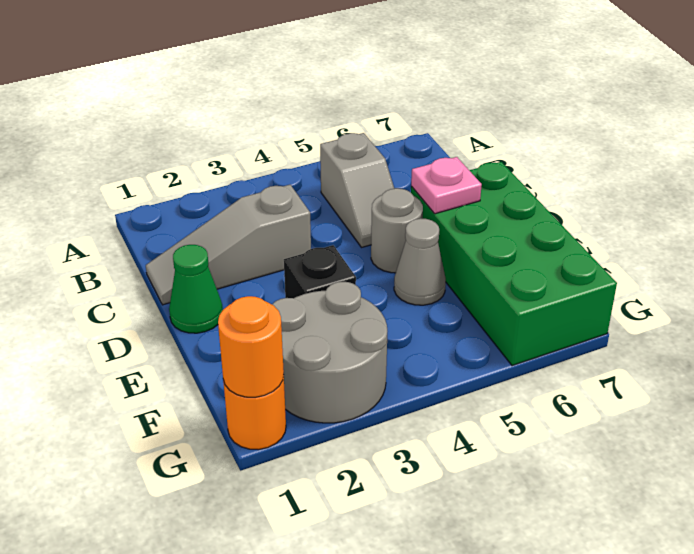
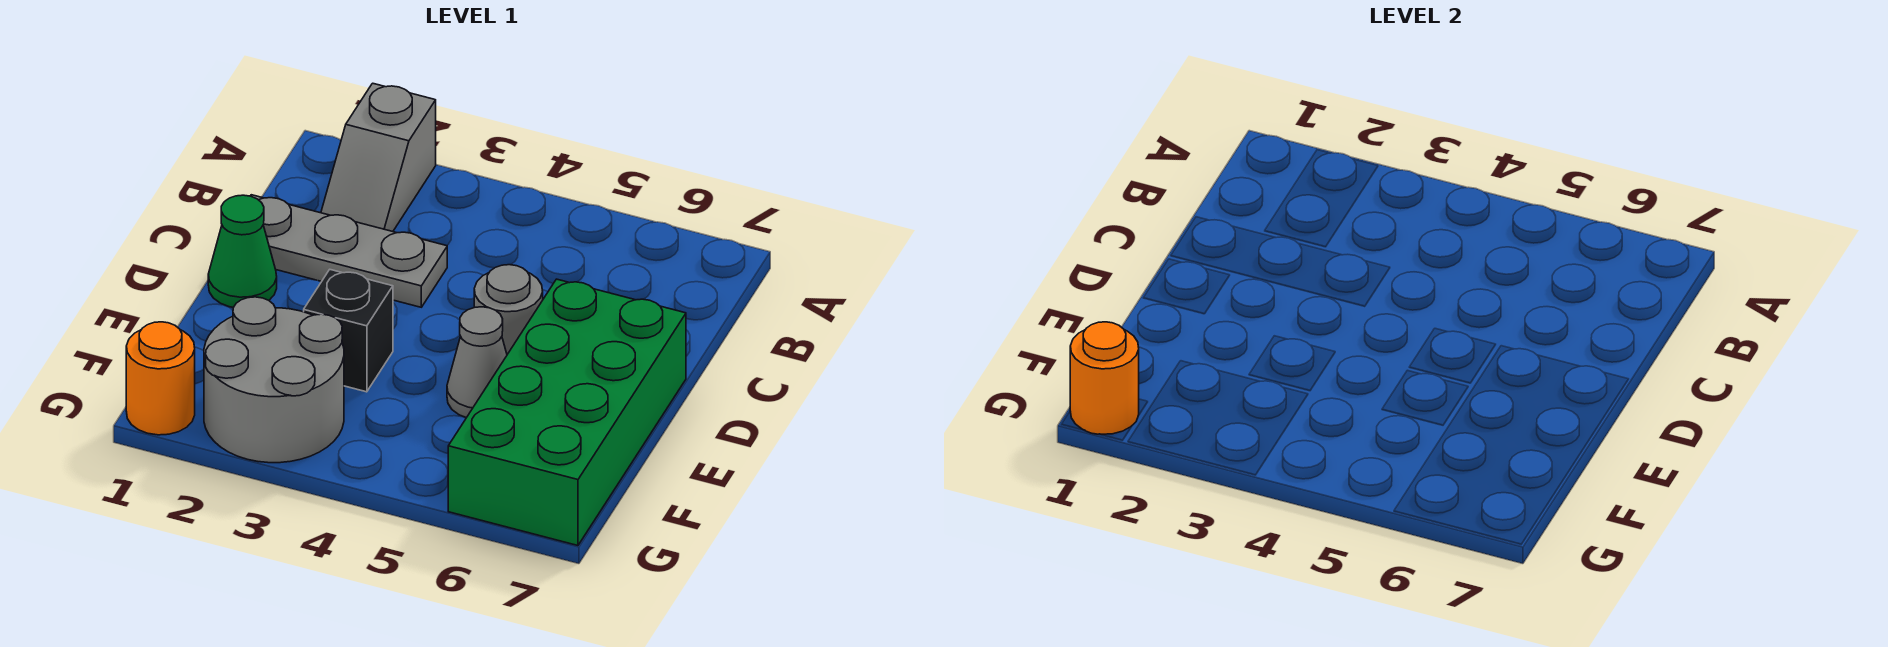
grey 1x2 slope [320,133,395,248] -> grey 1x2 slope moved to [321,83,436,232]
grey 1x3 slope [146,185,311,305] -> grey 1x3 plate [251,195,447,307]
pink 1x1 plate [411,157,482,214] -> none

